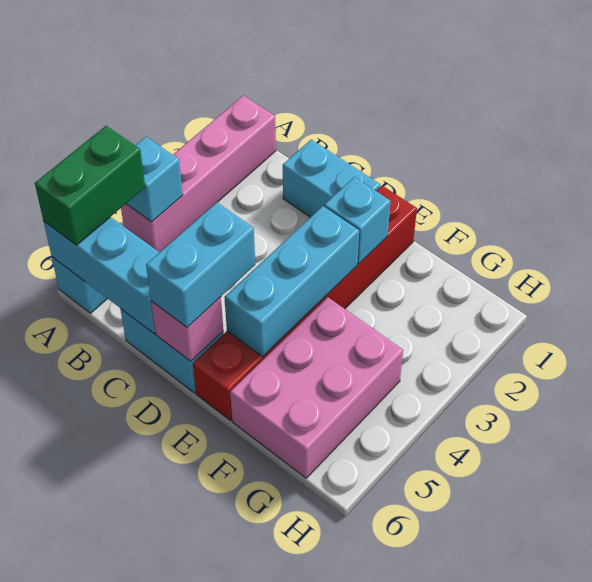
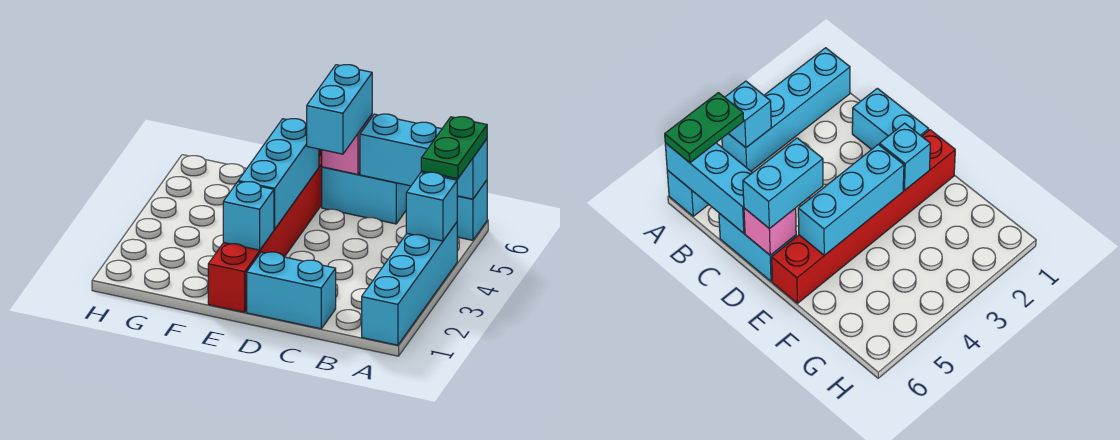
pink 1x4 brick [121,96,276,252] -> cyan 1x4 brick [362,222,457,345]
green 1x2 brick [35,126,145,245] -> green 1x2 plate [421,117,487,179]
pink 2x3 brick [230,297,403,478] -> none

